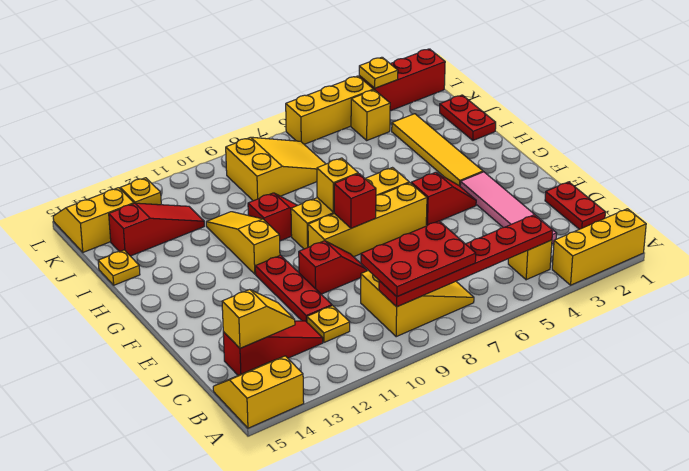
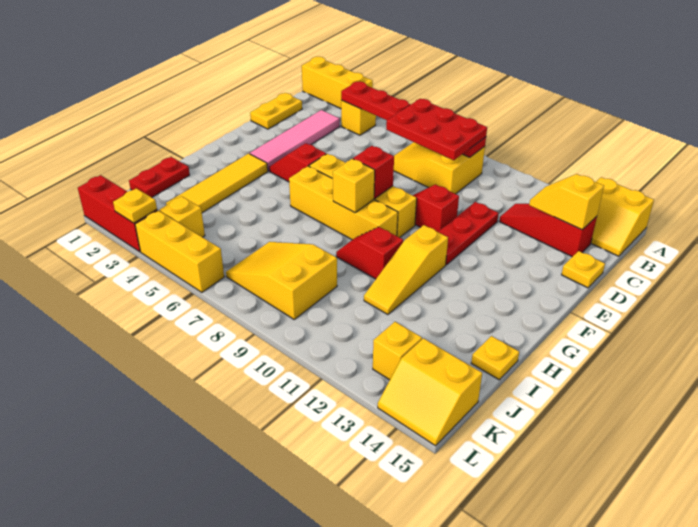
red 1x2 plate [545,182,605,229] -> yellow 1x2 plate [250,93,302,129]
yellow 1x1 plate [307,306,350,342] -> yellow 1x1 plate moved to [562,251,605,288]
red 1x3 slope [109,203,204,256] -> none

